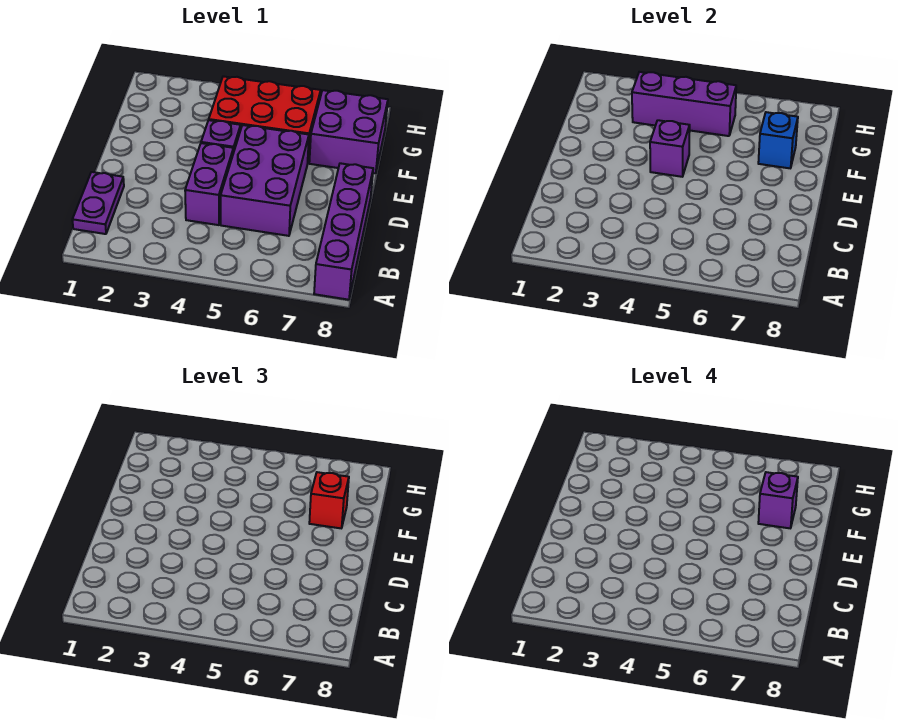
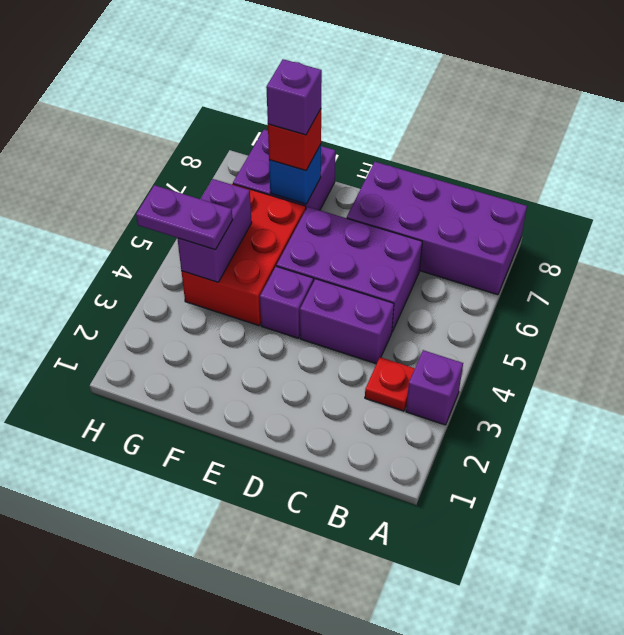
purple 1x4 brick [314,163,373,300] -> purple 2x4 brick [347,162,527,295]
purple 1x2 plate [72,172,124,234] -> purple 1x2 plate moved to [136,185,233,250]
none -> red 1x1 plate [365,357,415,411]
purple 1x1 brick [650,120,690,177] -> purple 1x1 brick moved to [406,350,463,425]
purple 1x3 brick [632,72,736,136] -> purple 1x2 brick [177,179,252,282]

